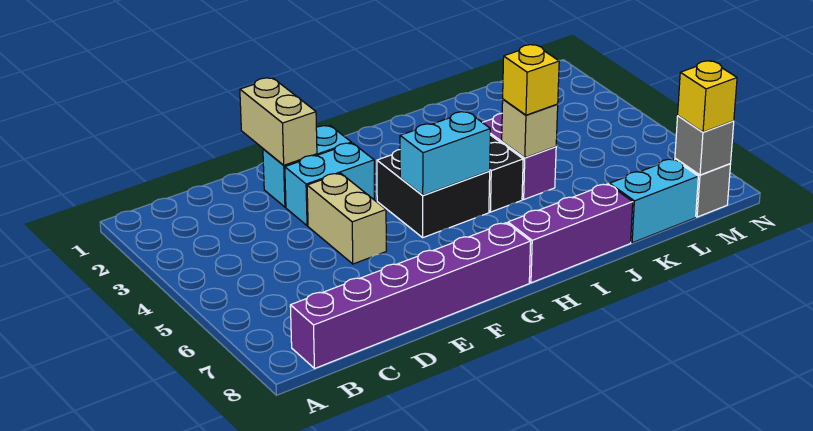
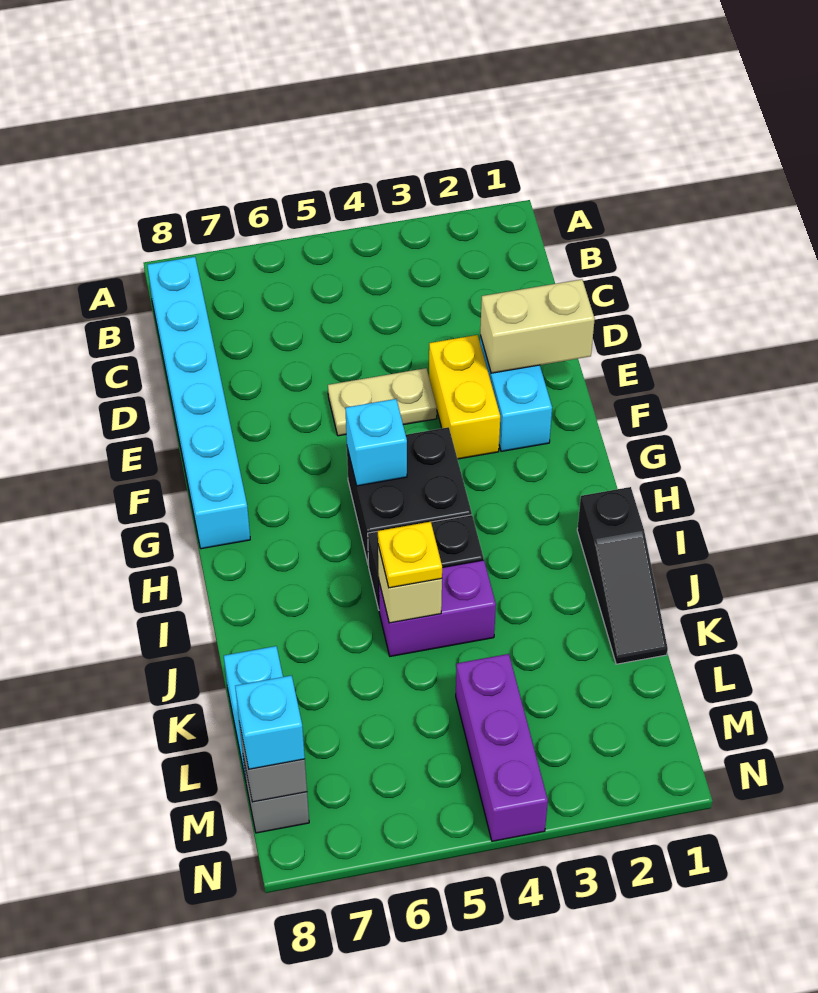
purple 1x6 brick [290,223,531,369] -> cyan 1x6 brick [147,257,250,549]
cyan 1x2 brick [285,143,374,226] -> yellow 1x2 brick [429,335,500,459]
tan 1x2 brick [307,173,386,264] -> tan 1x2 plate [328,368,437,436]
cyan 1x2 brick [400,112,490,195] -> cyan 1x1 brick [345,399,407,486]
purple 1x3 brick [508,184,633,283] -> purple 1x3 brick moved to [456,654,548,841]
none -> black 1x3 slope [577,487,668,664]
yellow 1x1 brick [503,45,559,115] -> yellow 1x1 plate [378,522,442,588]
yellow 1x1 brick [678,61,737,132] -> cyan 1x1 brick [235,675,305,769]

